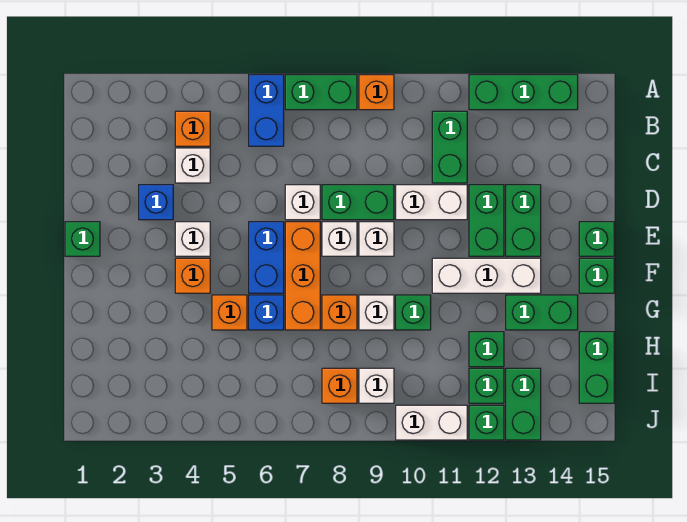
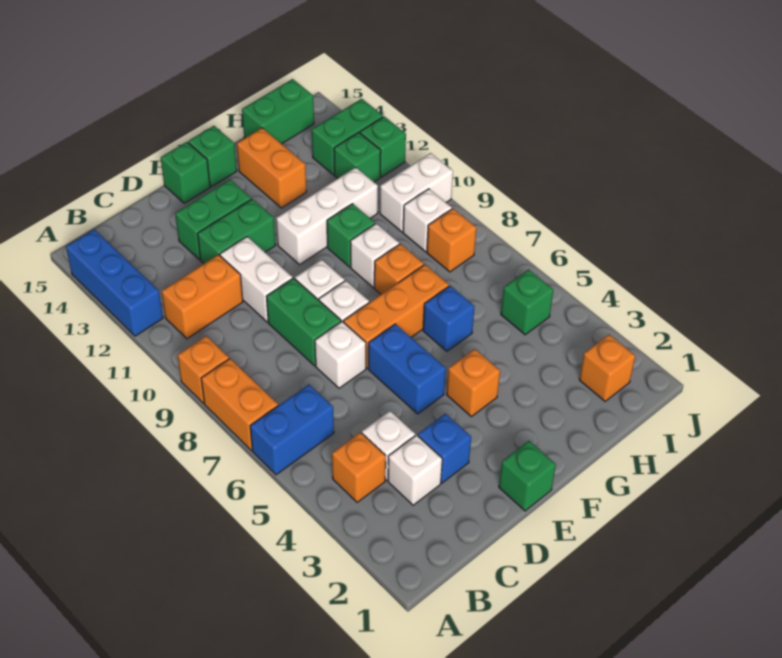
green 1x2 brick [285,75,357,110] -> orange 1x2 brick [201,359,278,450]
green 1x3 brick [469,75,578,110] -> blue 1x3 brick [66,229,163,336]
green 1x2 brick [432,111,467,183] -> orange 1x2 brick [162,255,243,339]
white 1x1 brick [175,222,210,256] -> white 1x1 brick moved to [388,435,442,505]
blue 1x2 brick [249,222,284,293] -> blue 1x2 brick turned to [368,324,446,414]
white 1x3 brick [432,258,541,293] -> white 1x3 brick turned to [276,167,378,265]
orange 1x1 brick [212,295,247,330] -> orange 1x1 brick moved to [579,334,635,401]
green 1x2 brick [506,295,578,330] -> orange 1x2 brick [237,128,306,208]
green 1x1 brick [469,332,504,367] -> green 1x1 brick moved to [501,270,553,335]
white 1x2 brick [396,405,467,440] -> white 1x2 brick turned to [380,153,453,232]

